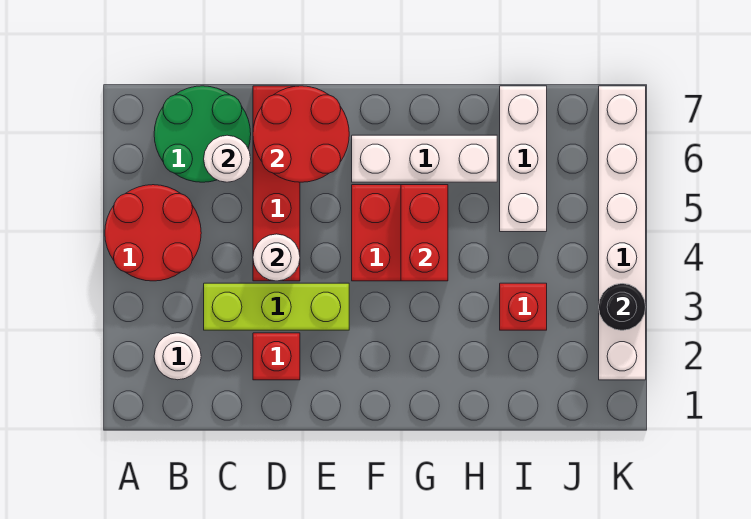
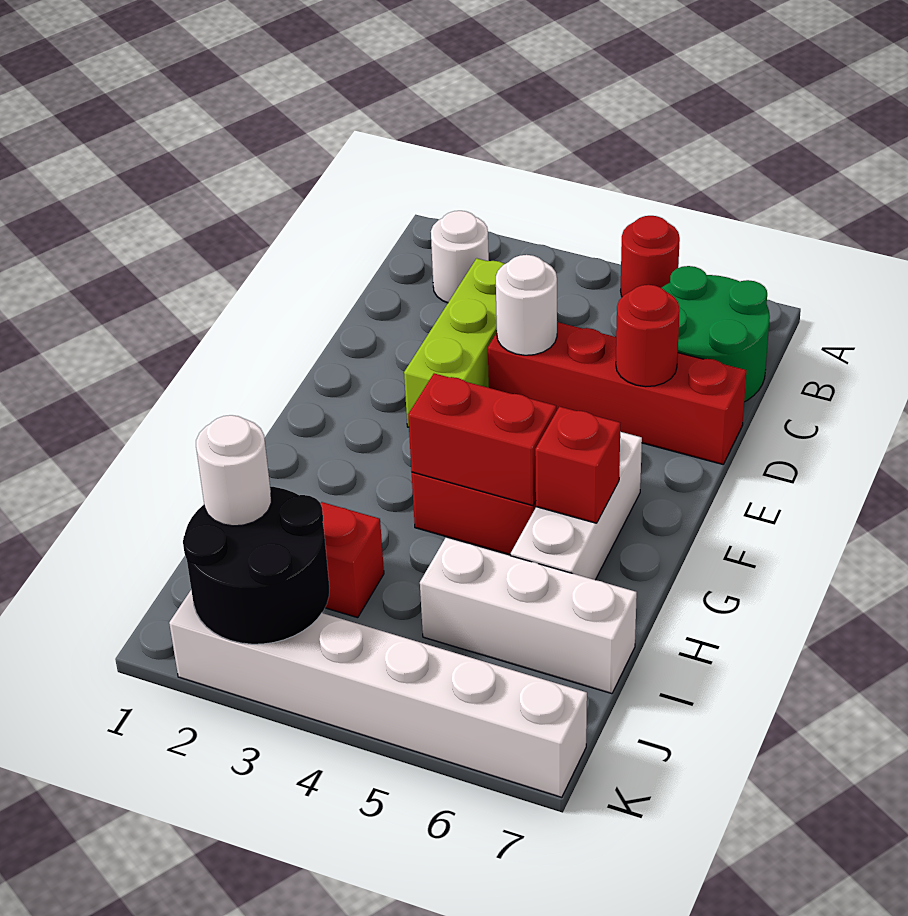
red 2x2 round brick [105,185,201,281] -> red 1x1 round brick [621,216,680,297]
white 1x1 round brick [204,135,251,182] -> white 1x1 round brick moved to [196,415,271,526]
red 1x1 brick [253,333,300,380] -> red 1x1 brick moved to [535,407,621,523]
red 2x2 round brick [253,86,349,182] -> red 1x1 round brick [616,285,680,387]
black 1x1 round brick [599,284,646,330] -> black 2x2 round brick [183,487,329,644]

